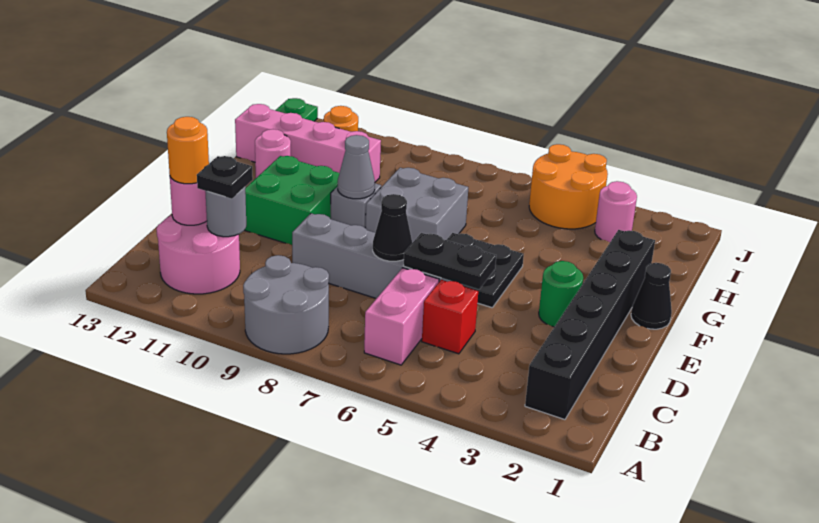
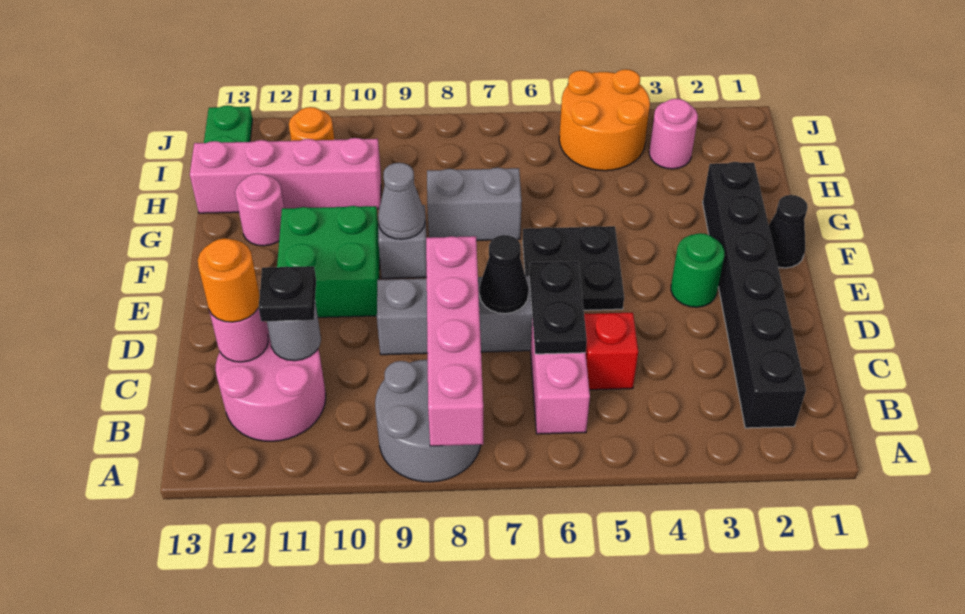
none -> pink 1x4 brick [426,236,483,446]
black 1x2 plate [404,233,496,289] -> black 1x2 plate turned to [529,261,587,354]
grey 2x2 brick [365,168,468,243] -> grey 1x2 brick [427,168,522,240]

